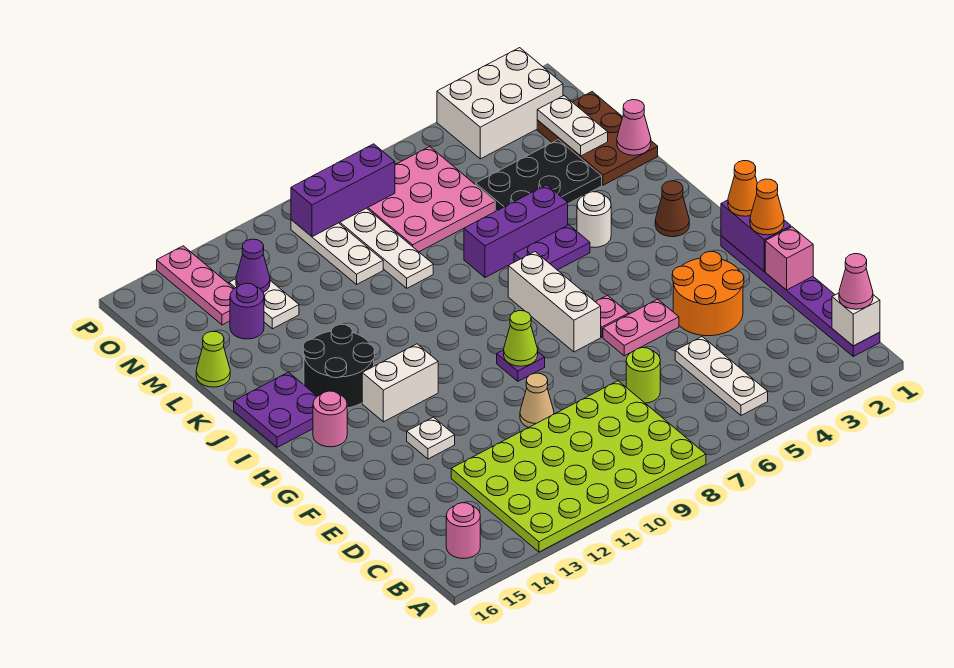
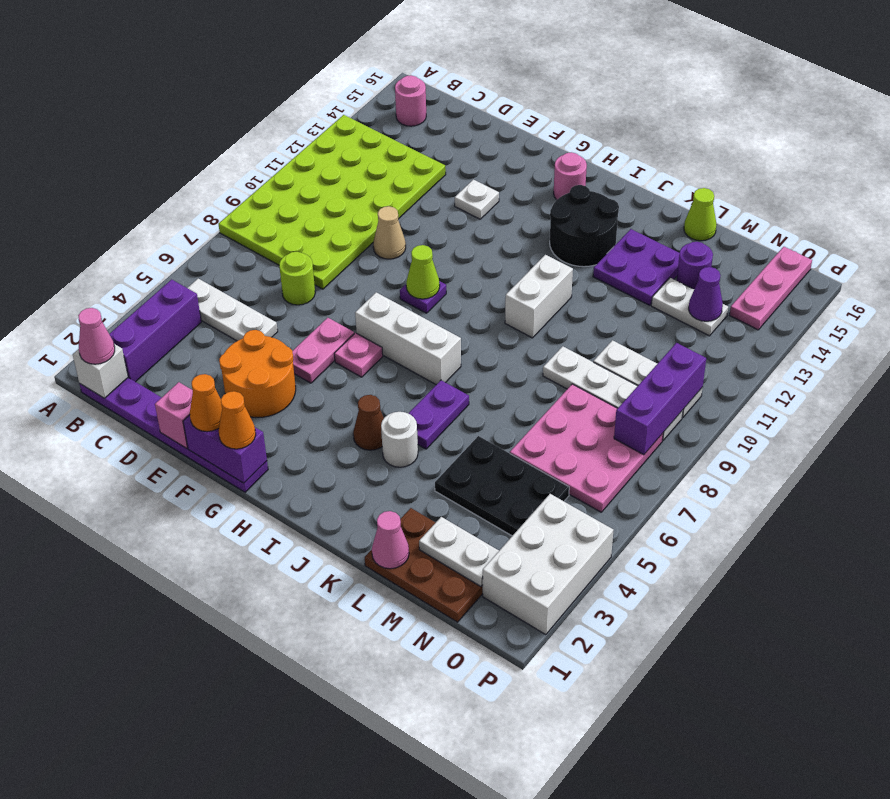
white 1x2 brick [362,344,438,422] -> white 1x2 brick moved to [505,255,573,338]
brown 1x1 cone [655,181,689,237] -> brown 1x1 cone moved to [353,395,384,450]
purple 2x2 plate [234,372,317,447] -> purple 2x2 plate moved to [593,229,680,305]
purple 1x3 brick [464,185,568,278] -> purple 1x3 brick moved to [109,279,201,382]
black 2x3 plate [476,140,602,211] -> black 2x3 plate turned to [435,436,569,536]
pink 1x3 plate [157,246,234,325] -> pink 1x3 plate turned to [730,247,812,330]

